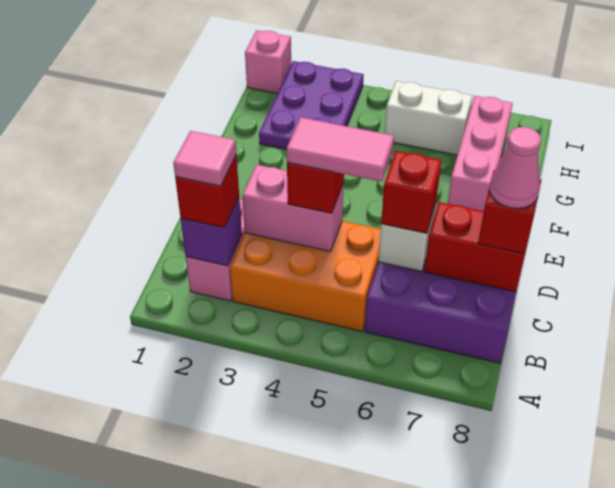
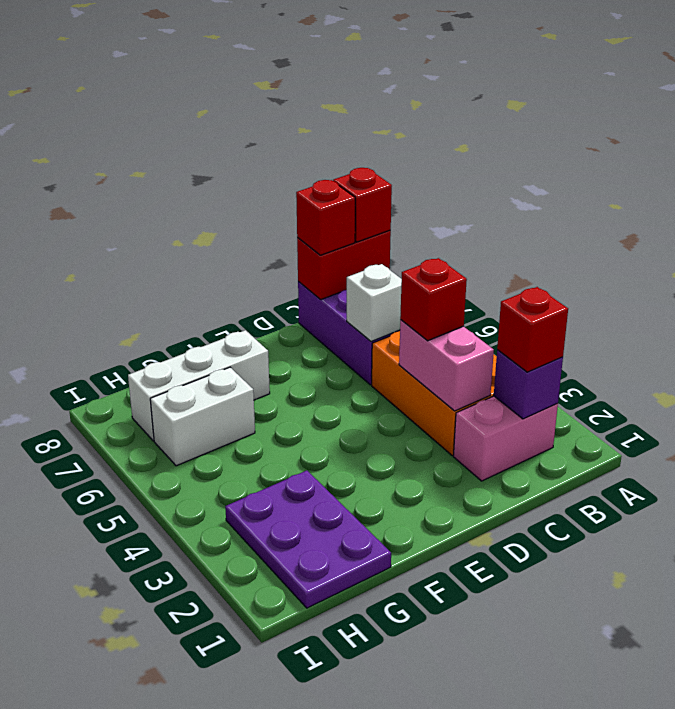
pink 1x1 tile [173,131,236,186] -> none
pink 1x2 tile [287,117,394,182] -> none
red 1x1 brick [381,151,442,233] -> red 1x1 brick moved to [333,168,392,242]
red 1x2 brick [424,202,525,292] -> red 1x2 brick turned to [297,230,391,300]
pink 1x1 cone [490,127,541,209] -> none
pink 1x3 brick [448,96,513,211] -> white 1x3 brick [128,330,270,441]
purple 2x3 plate [259,61,364,150] -> purple 2x3 plate turned to [225,470,391,608]
white 1x2 brick [385,81,472,155] -> white 1x2 brick turned to [150,367,255,466]
pink 1x1 brick [245,30,291,93] -> none

